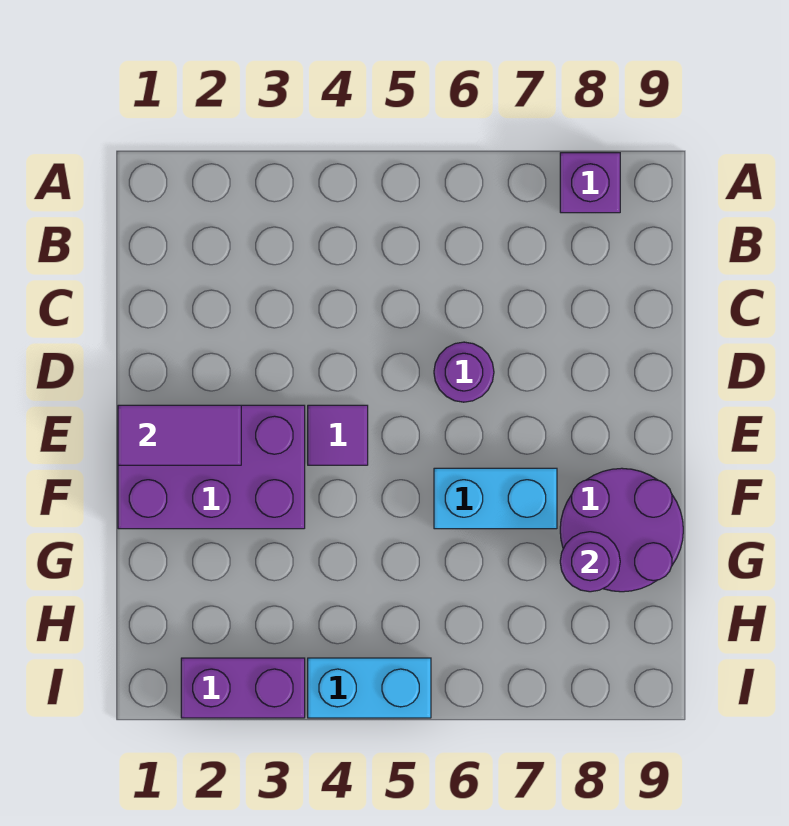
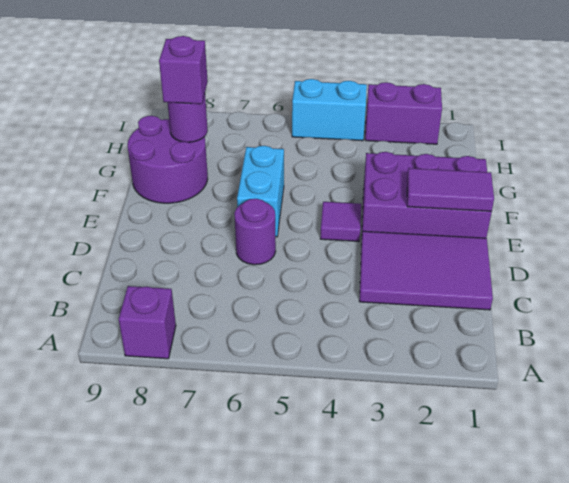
none -> purple 2x3 tile [359,231,493,310]
cyan 1x2 brick [434,468,557,529] -> cyan 1x2 brick turned to [237,146,284,237]
none -> purple 1x1 brick [159,36,208,104]

